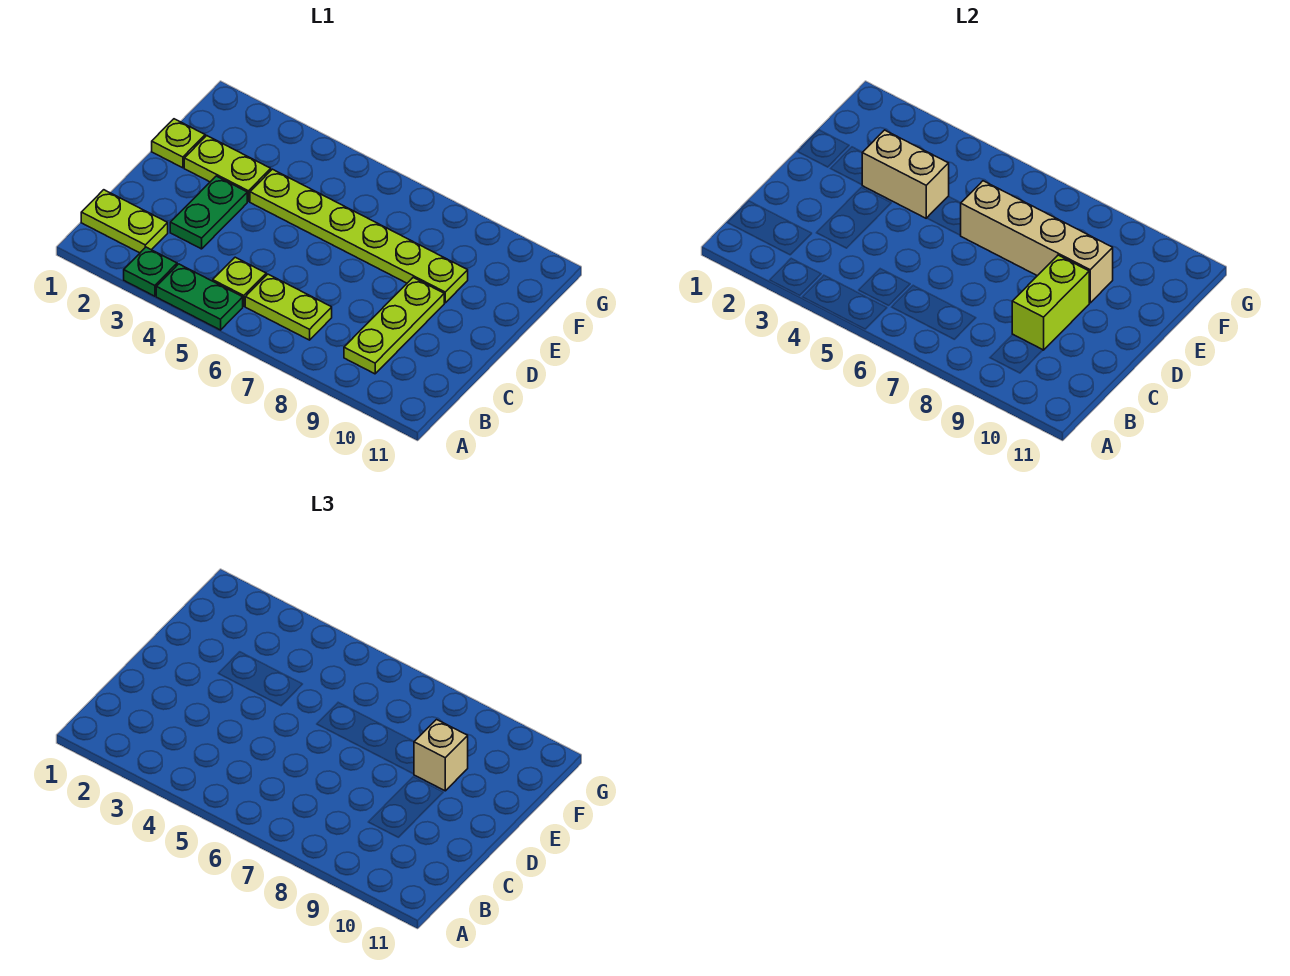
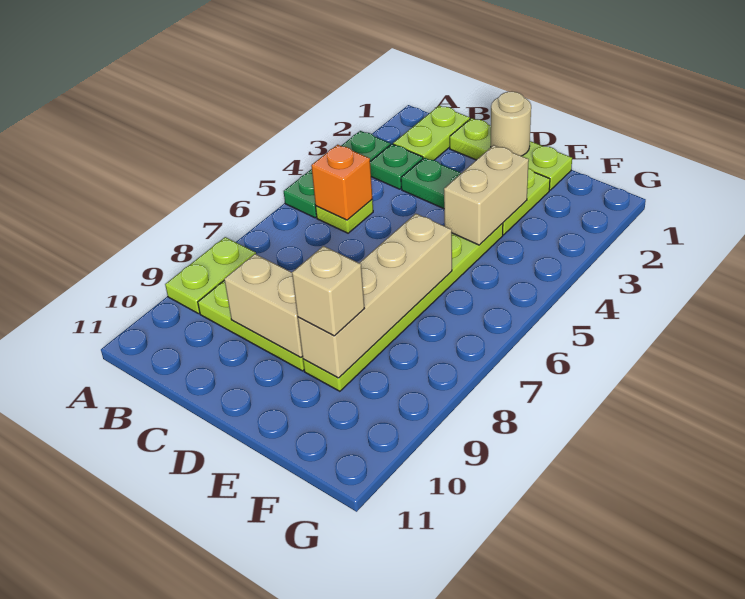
none -> green 1x1 plate [370,144,423,189]
none -> orange 1x1 brick [311,144,372,220]
lime 1x2 plate [245,274,332,340] -> lime 1x2 plate moved to [165,237,256,314]
lime 1x2 brick [1012,255,1089,350] -> tan 1x2 brick [224,254,302,358]
none -> tan 1x1 round brick [491,91,531,156]
lime 1x1 plate [152,119,205,168] -> lime 1x3 plate [450,118,572,190]

